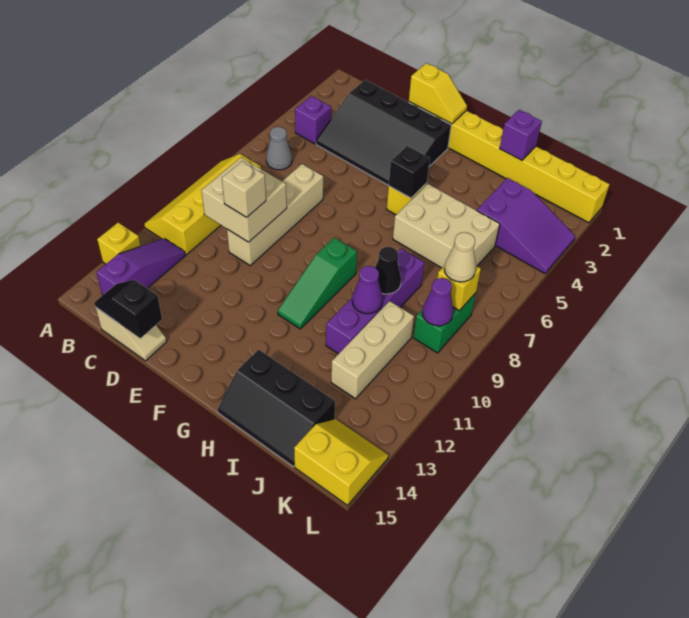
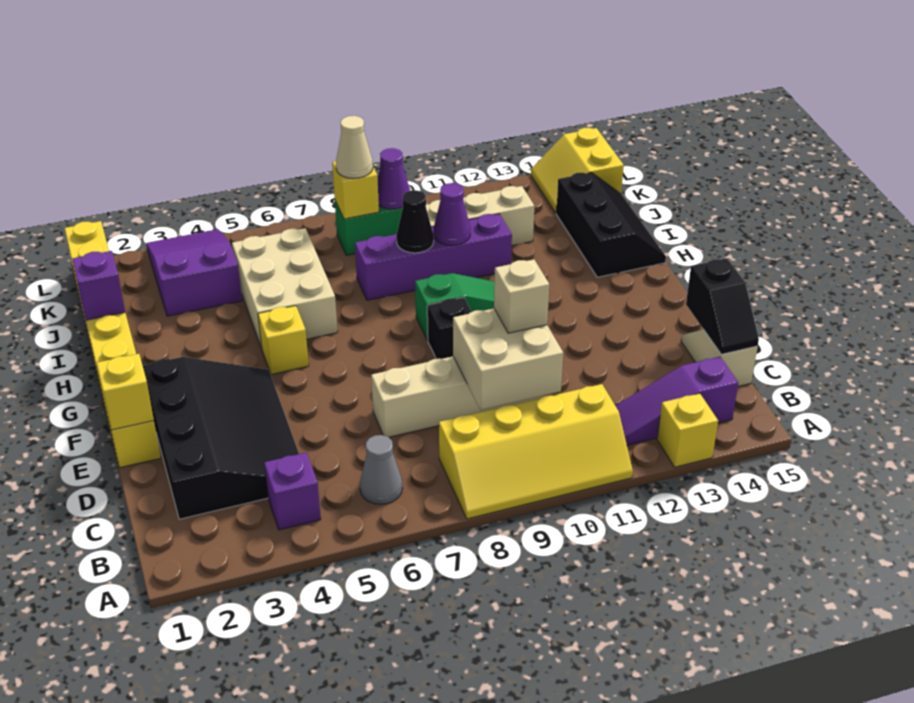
black 1x1 brick [389,146,430,198] -> black 1x1 brick moved to [427,297,472,359]

